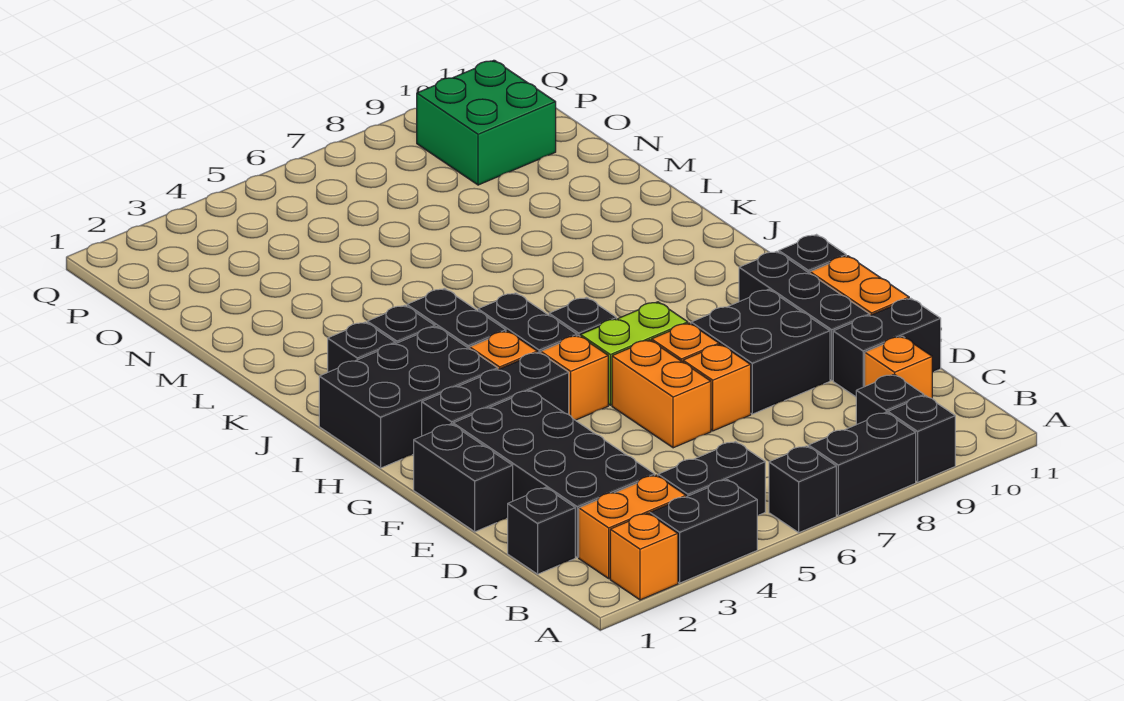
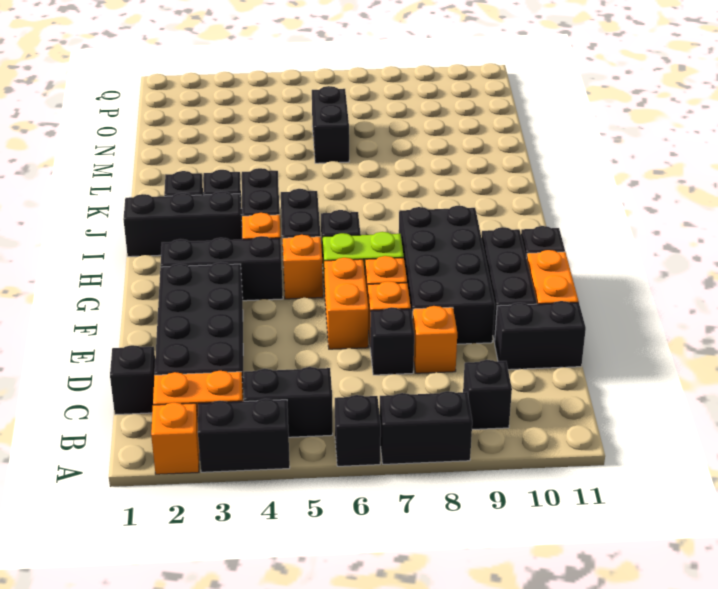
black 1x1 brick [888,396,955,482] -> black 1x1 brick moved to [370,307,414,375]
orange 1x1 brick [865,336,932,398] -> orange 1x1 brick moved to [413,306,457,373]
black 1x2 brick [414,424,513,532] -> black 1x2 brick moved to [312,86,349,163]
black 2x2 brick [691,289,830,414] -> black 2x4 brick [399,206,495,344]
black 2x3 brick [319,327,498,468] -> black 1x3 brick [123,191,242,257]
green 2x2 brick [417,60,556,185] -> none

